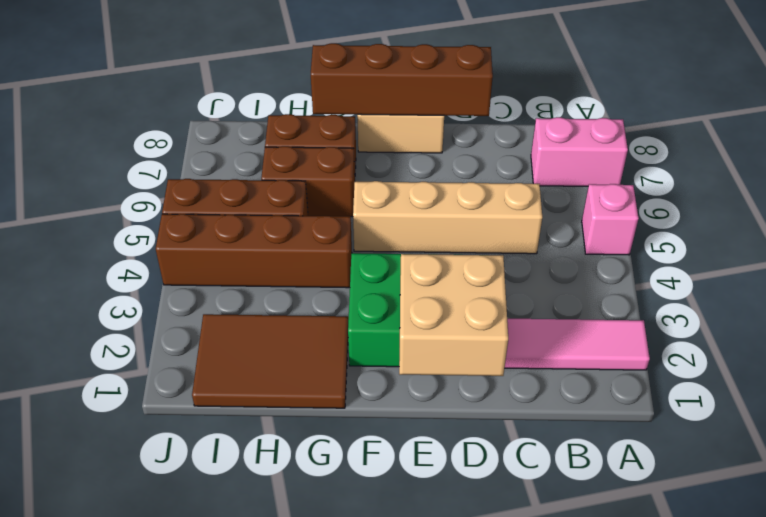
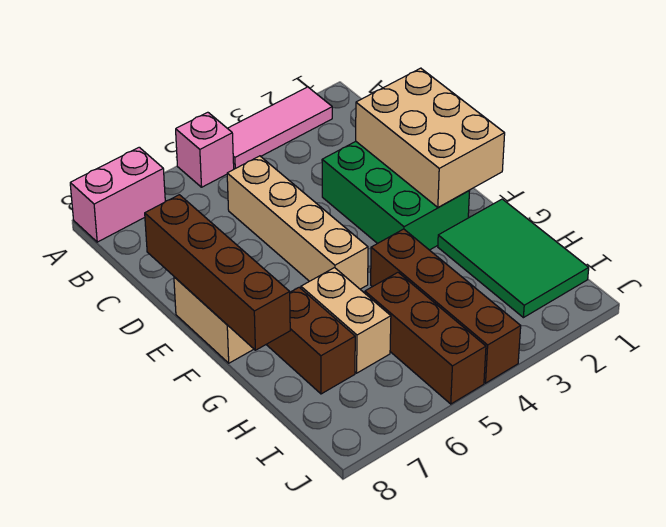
pink 1x3 tile [505,319,650,370] -> pink 1x3 tile turned to [228,87,332,169]
pink 1x2 brick [531,117,628,186] -> pink 1x2 brick turned to [70,147,165,242]
tan 2x2 brick [399,254,508,376] -> tan 2x3 brick [356,68,505,207]
brown 2x3 tile [192,314,348,408] -> green 2x3 tile [438,199,589,318]
brown 1x2 brick [261,146,355,217] -> tan 1x2 brick [301,268,391,373]

